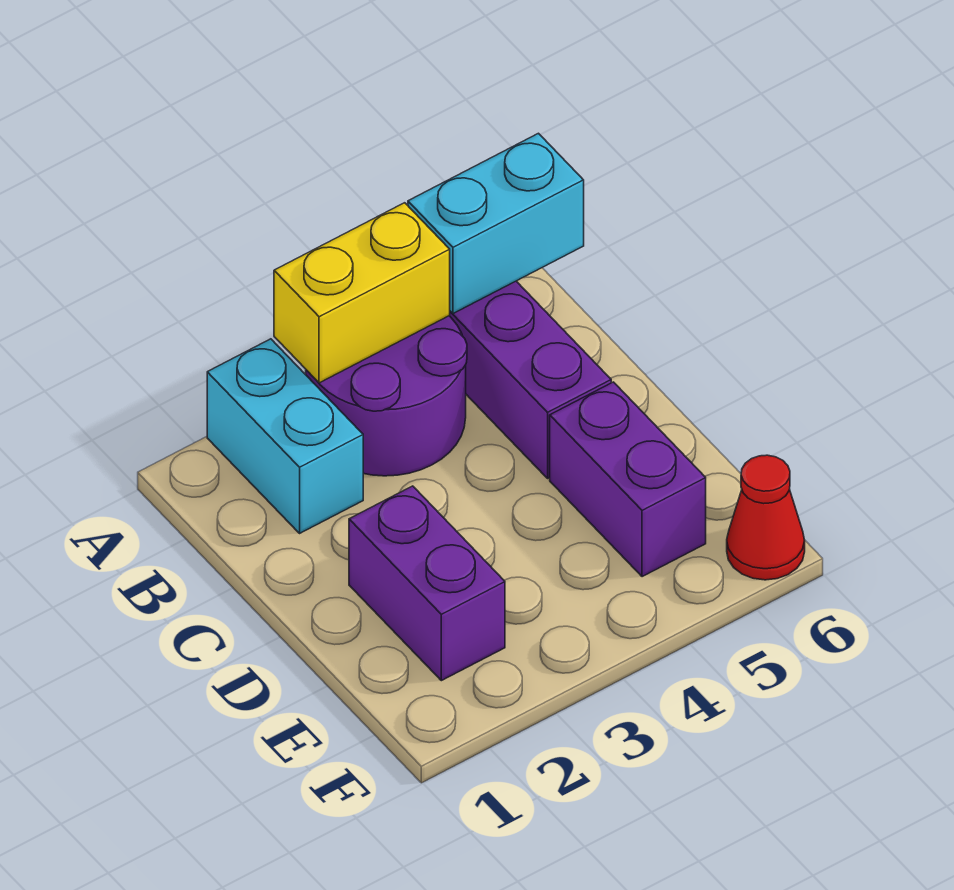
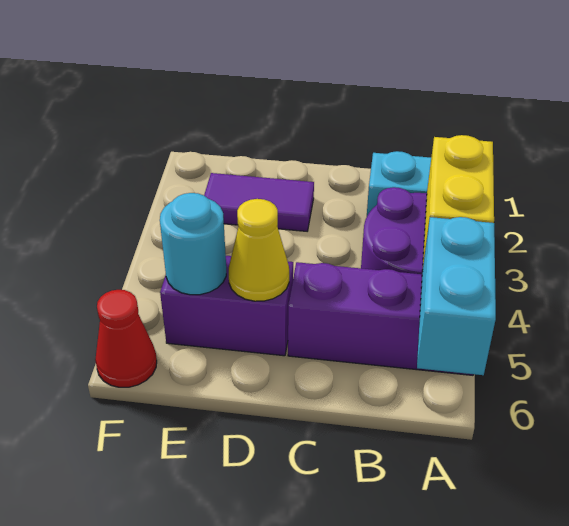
purple 1x2 brick [349,486,505,681] -> purple 1x2 tile [204,173,314,231]
none -> yellow 1x1 cone [229,199,289,301]
none -> cyan 1x1 round brick [160,193,226,295]

